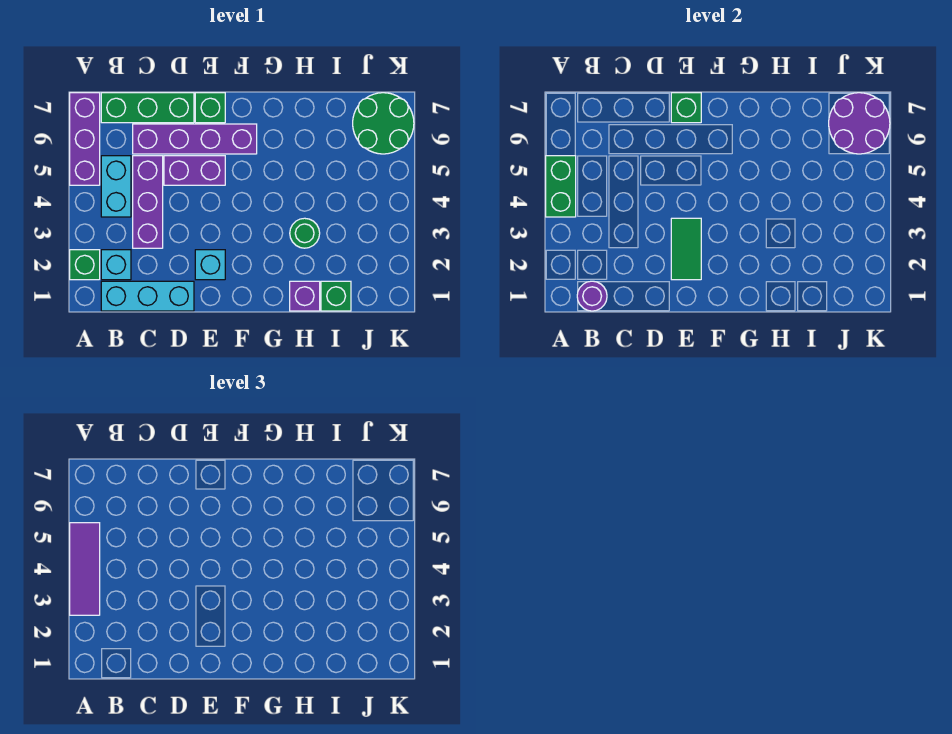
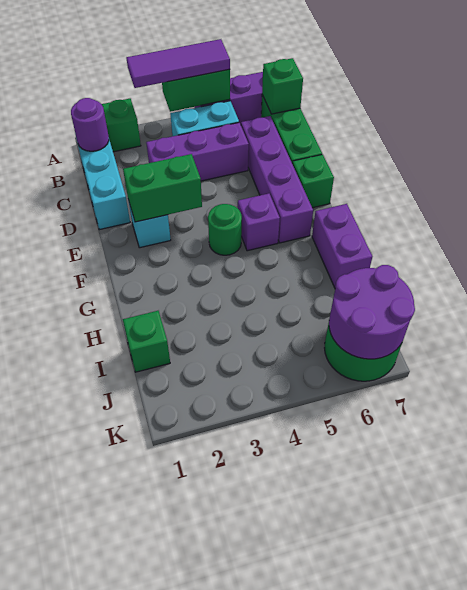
cyan 1x1 brick [101,250,131,280] -> none
purple 1x2 brick [164,156,225,185] -> purple 1x2 brick moved to [312,204,372,288]
green 1x2 tile [671,218,701,280] -> green 1x2 brick [123,154,202,222]
green 1x1 brick [671,93,701,123] -> green 1x1 brick moved to [262,58,303,114]
purple 1x1 brick [290,281,320,311] -> purple 1x1 brick moved to [238,193,280,251]
green 1x1 round brick [290,218,320,248] -> green 1x1 round brick moved to [208,204,242,255]

